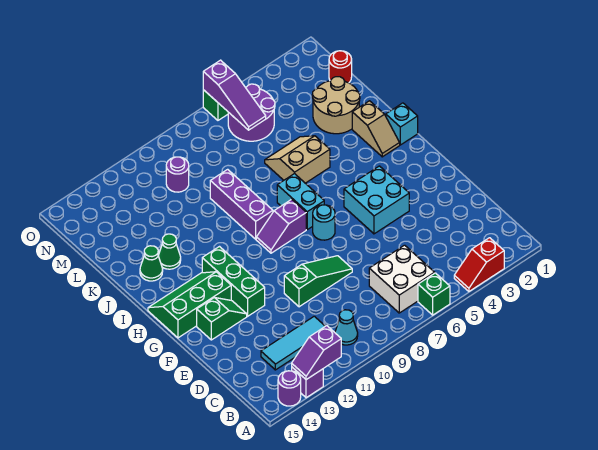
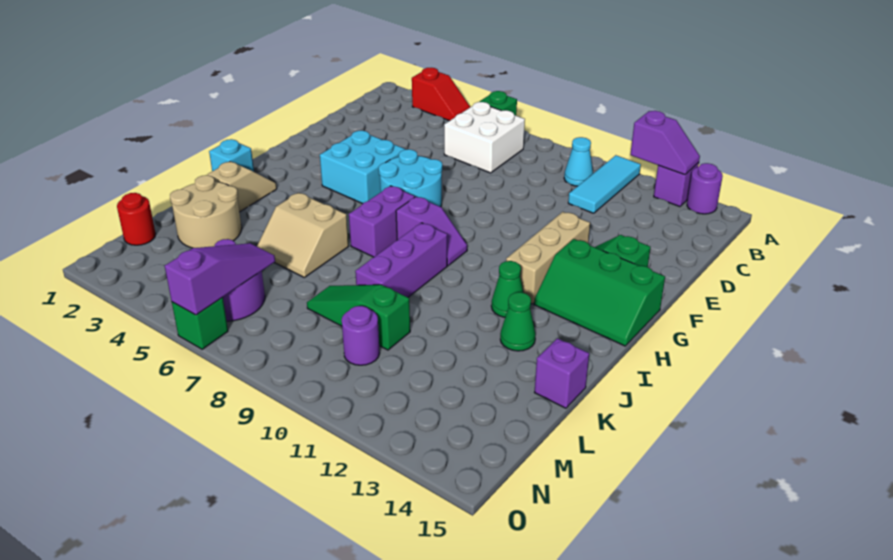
cyan 1x3 tile [261,316,325,370] -> cyan 1x3 tile turned to [568,155,641,213]
green 1x3 slope [284,256,352,307] -> green 1x3 slope moved to [307,285,410,350]
green 1x3 brick [202,247,265,316] -> tan 1x3 brick [506,212,590,304]
cyan 1x1 round brick [313,205,335,240] -> cyan 2x2 round brick [379,149,442,207]
cyan 1x2 brick [277,174,324,229] -> purple 1x2 brick [349,186,415,257]
green 1x1 cone [140,246,163,281] -> green 1x1 cone moved to [491,261,524,317]
none -> purple 1x1 brick [535,338,589,408]

